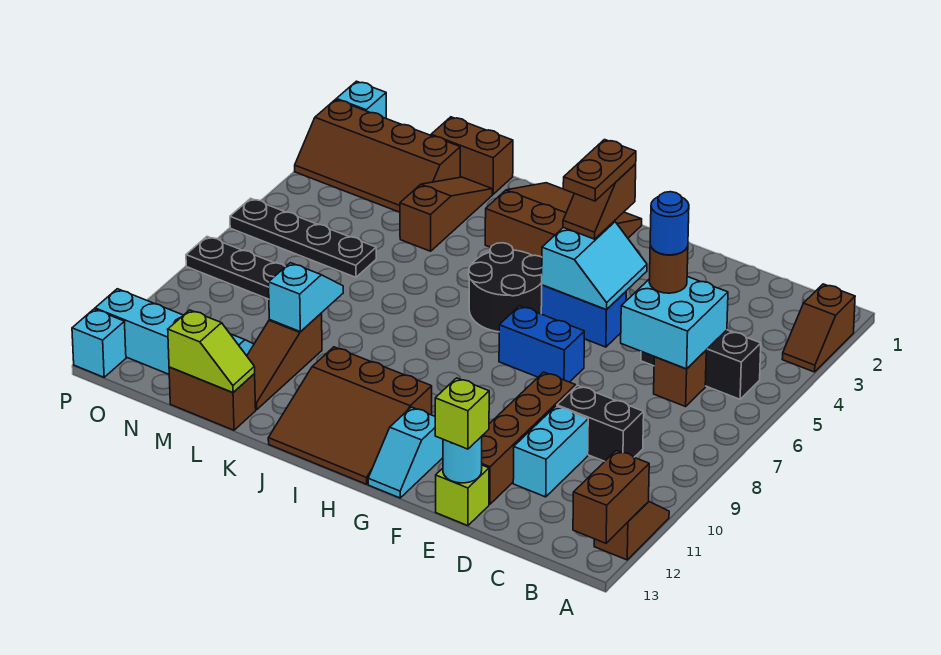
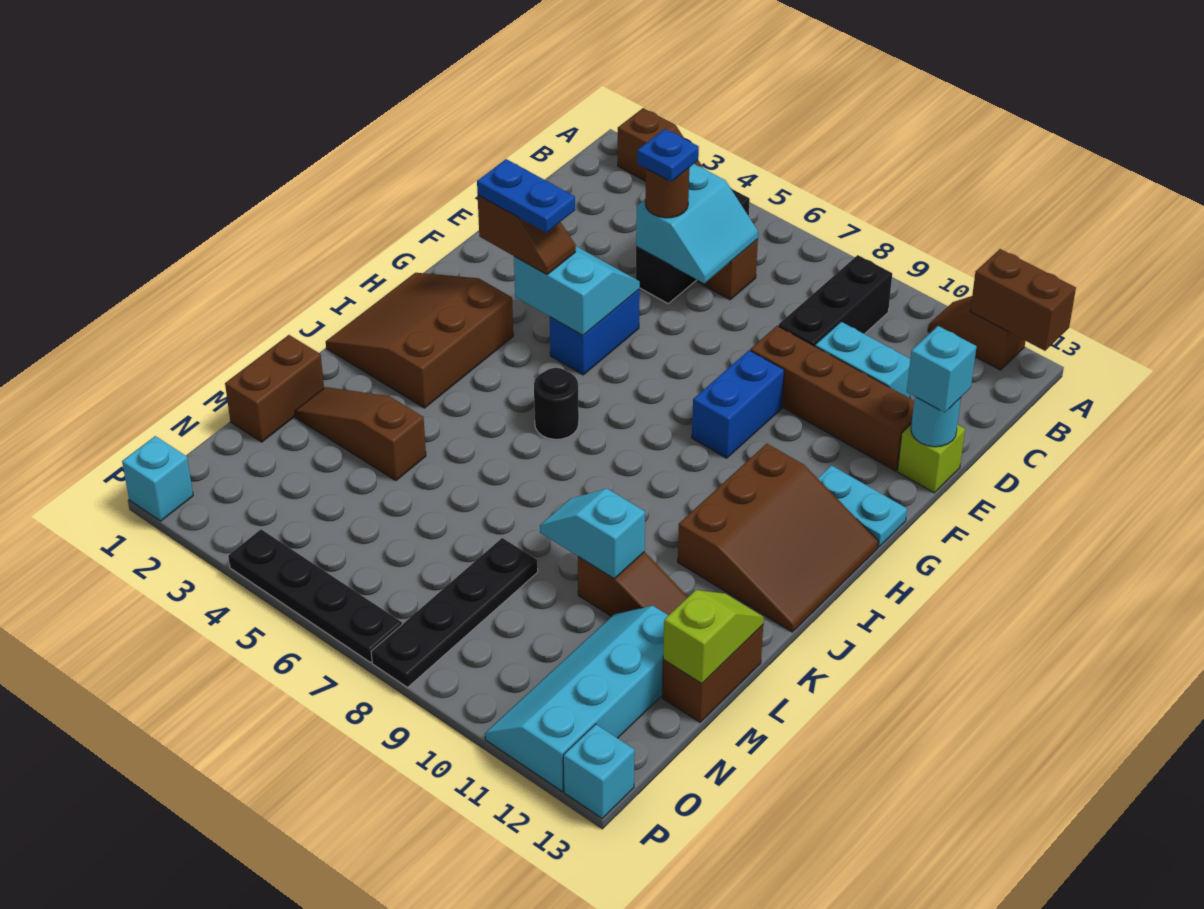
cyan 2x2 brick [621,277,728,369] -> cyan 2x2 slope [636,164,758,283]
black 1x2 brick [557,385,644,461] -> black 1x3 brick [778,255,892,346]
blue 1x1 round brick [650,192,689,255] -> blue 1x1 plate [637,129,699,182]
lime 1x1 brick [435,378,489,449] -> cyan 1x1 brick [907,326,977,412]
blue 1x2 brick [499,306,584,382] -> blue 1x2 brick moved to [692,350,784,458]
brown 1x2 plate [563,140,636,201] -> blue 1x2 plate [477,159,575,233]
cyan 1x2 slope [368,407,443,498] -> cyan 1x2 plate [818,465,907,547]
black 2x2 round brick [469,243,542,332] -> black 1x1 round brick [534,368,579,439]
brown 2x4 slope [295,100,460,212] -> none
black 1x4 plate [230,198,376,277] -> black 1x4 plate turned to [228,529,402,662]

